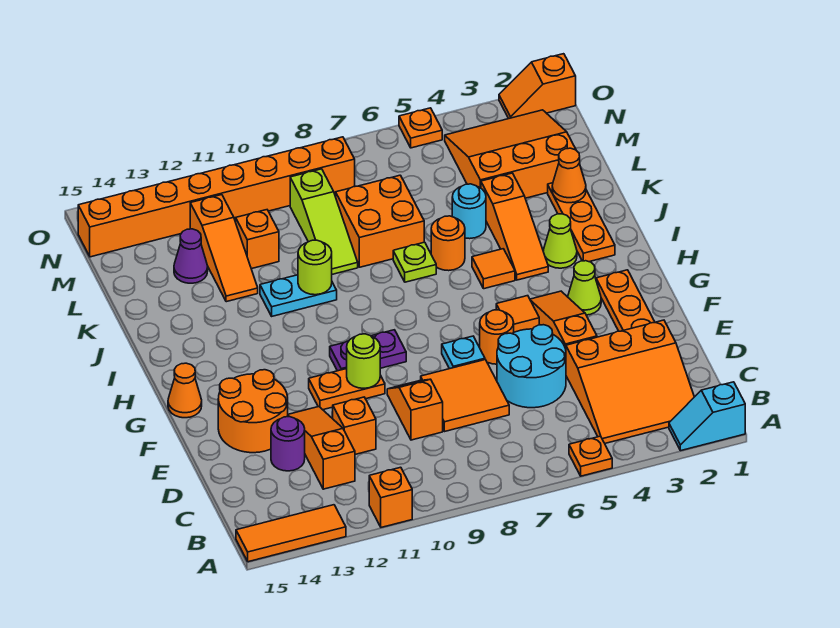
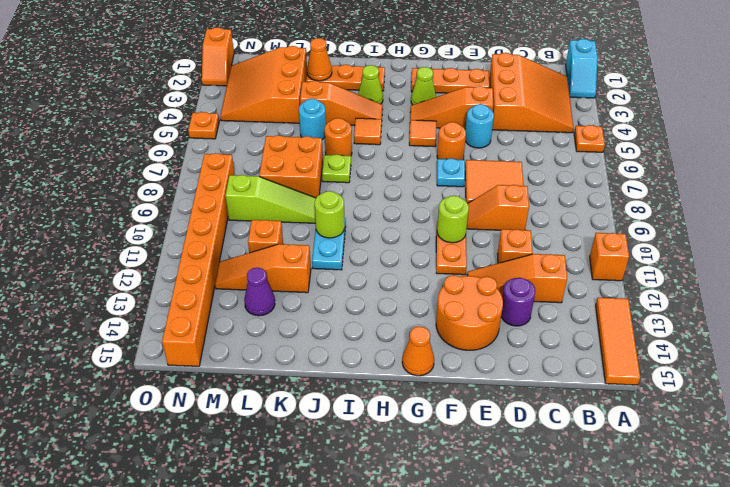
cyan 2x2 round brick [497,325,566,408] -> cyan 1x1 round brick [465,104,494,148]
purple 1x2 plate [330,330,406,371] -> none
orange 1x3 slope [190,195,258,302] -> orange 1x3 slope turned to [215,244,311,293]

